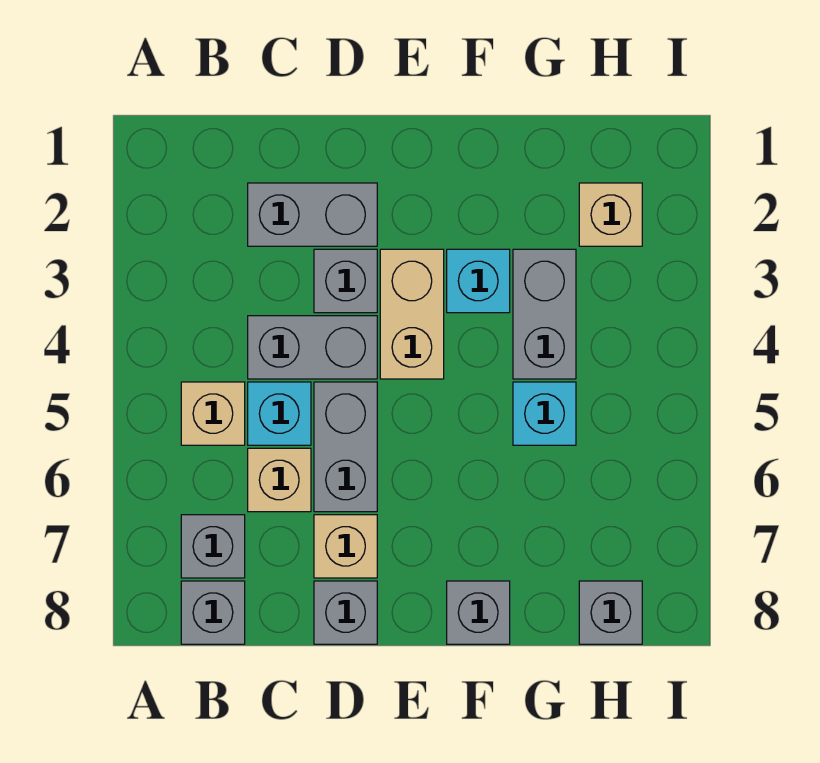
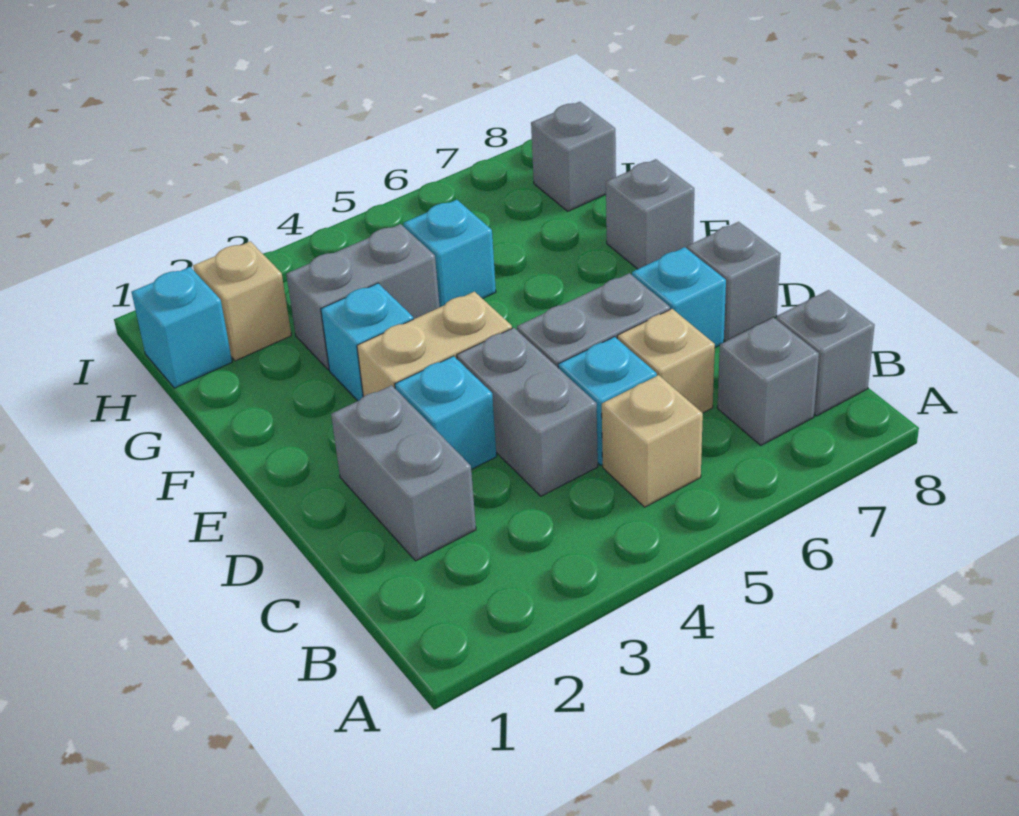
grey 1x1 brick [314,249,377,313] -> cyan 1x1 brick [395,356,497,469]
tan 1x1 brick [314,515,377,578] -> cyan 1x1 brick [632,247,726,347]
none -> cyan 1x1 brick [132,267,232,388]

